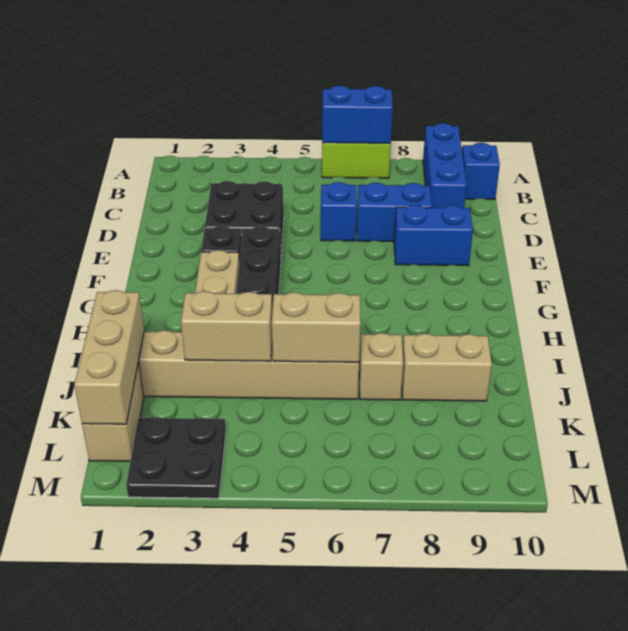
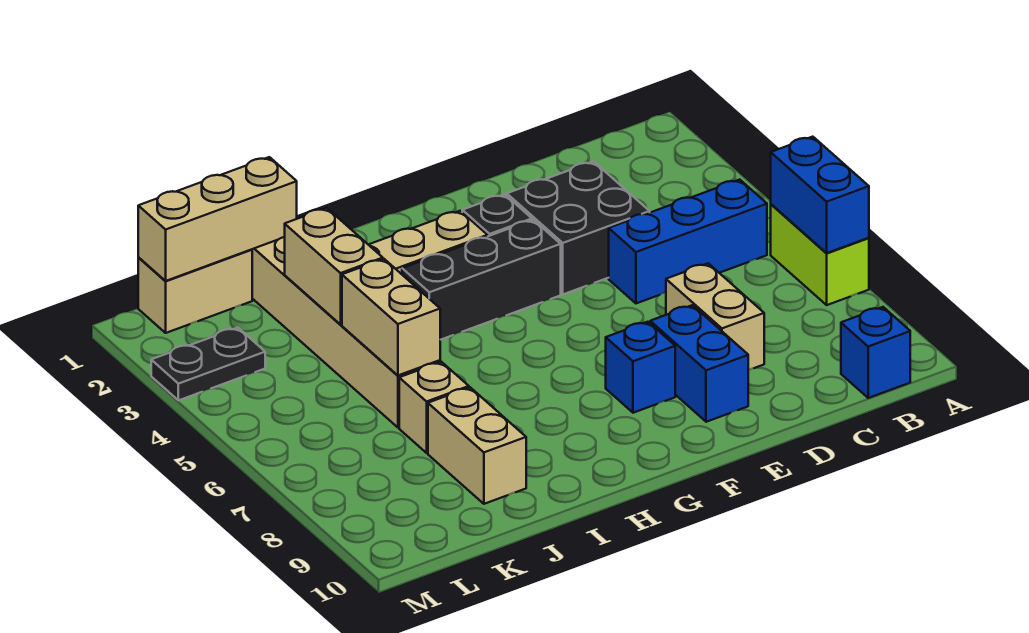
blue 1x3 brick [423,123,467,208] -> blue 1x3 brick moved to [609,180,767,303]
blue 1x1 brick [321,182,357,241] -> blue 1x1 brick moved to [606,322,675,413]
blue 1x2 brick [357,183,432,242] -> tan 1x2 brick [666,263,764,370]
black 2x2 plate [126,417,226,498] -> black 1x2 plate [151,328,265,400]

